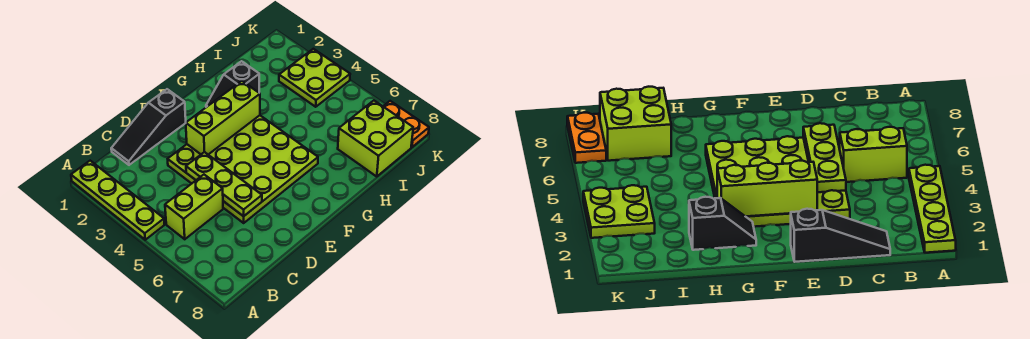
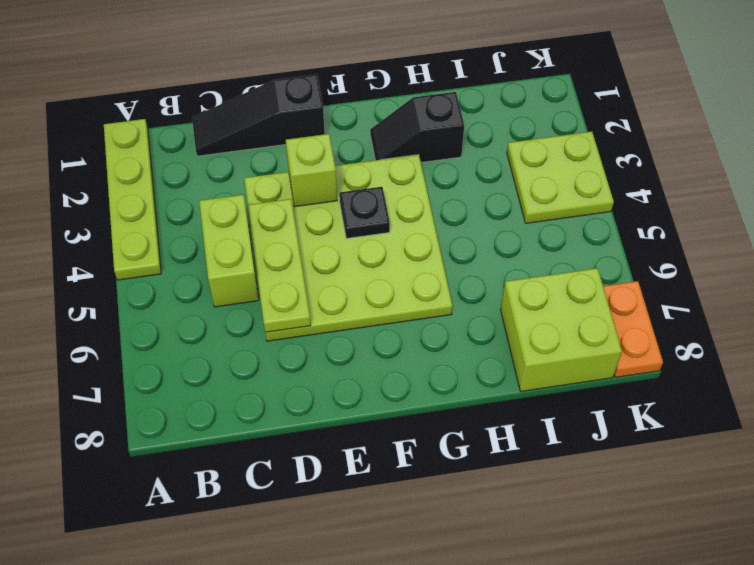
lime 1x2 brick [165,175,223,239] -> lime 1x2 brick turned to [199,195,259,307]
lime 1x3 brick [186,81,260,154] -> lime 1x1 brick [286,134,337,207]
none -> black 1x1 plate [339,187,390,238]

